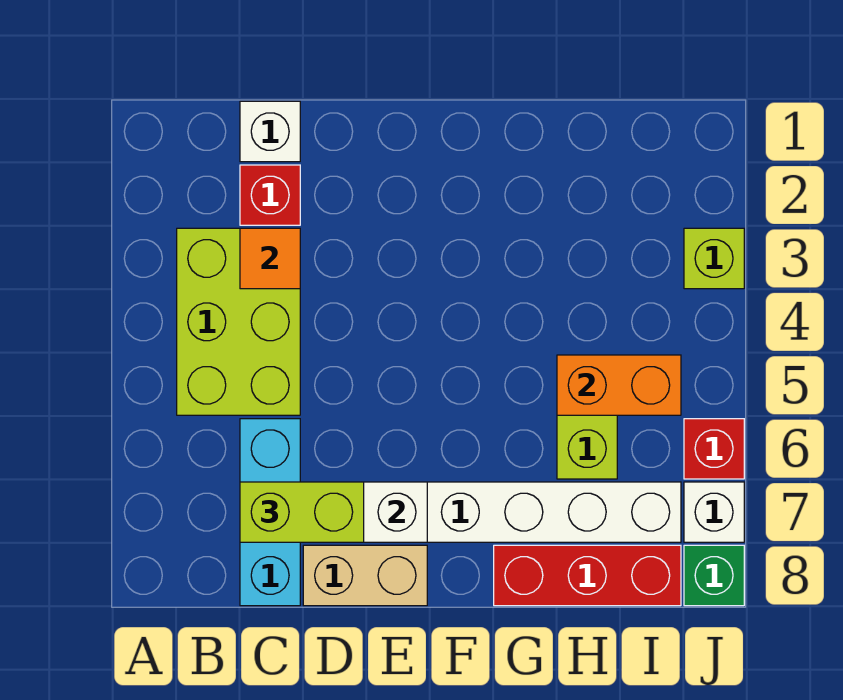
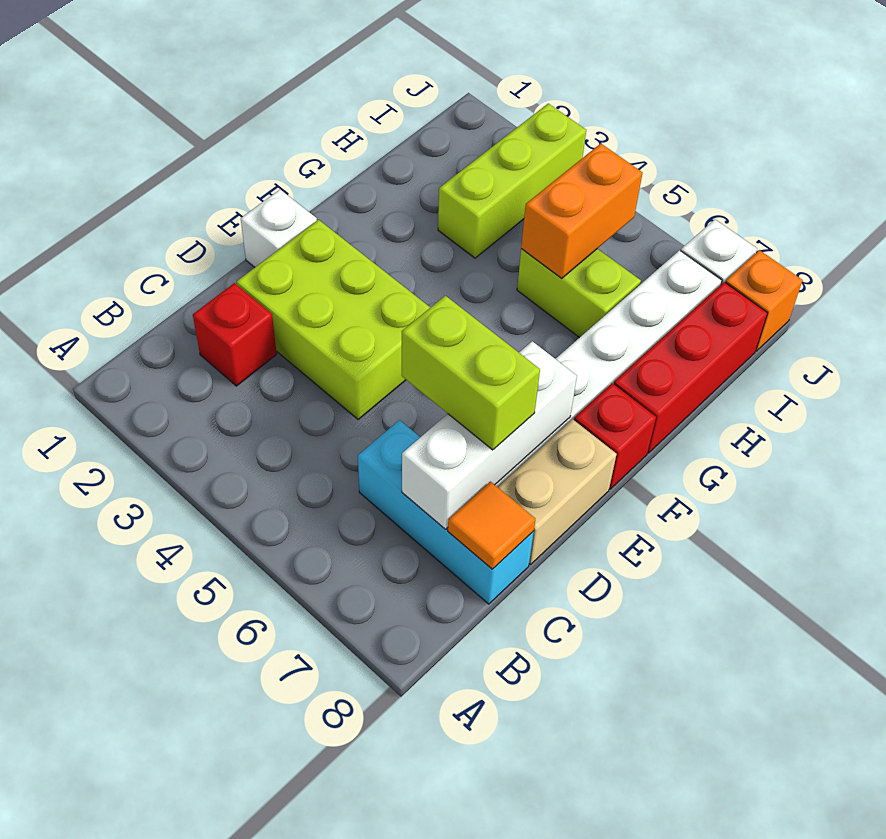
lime 2x3 brick [177,228,300,415] -> lime 2x3 brick moved to [237,220,430,420]
white 1x1 brick [240,101,300,162] -> white 1x1 brick moved to [241,190,317,267]
orange 1x1 tile [240,228,300,289] -> orange 1x1 tile moved to [448,482,535,569]
lime 1x2 brick [240,482,364,542] -> lime 1x2 brick turned to [402,296,540,450]
lime 1x1 brick [684,228,744,289] -> lime 1x3 brick [438,104,586,258]
red 1x1 brick [684,419,744,479] -> red 1x1 brick moved to [574,383,656,489]
green 1x1 brick [684,545,744,606] -> orange 1x1 brick [725,250,803,351]

